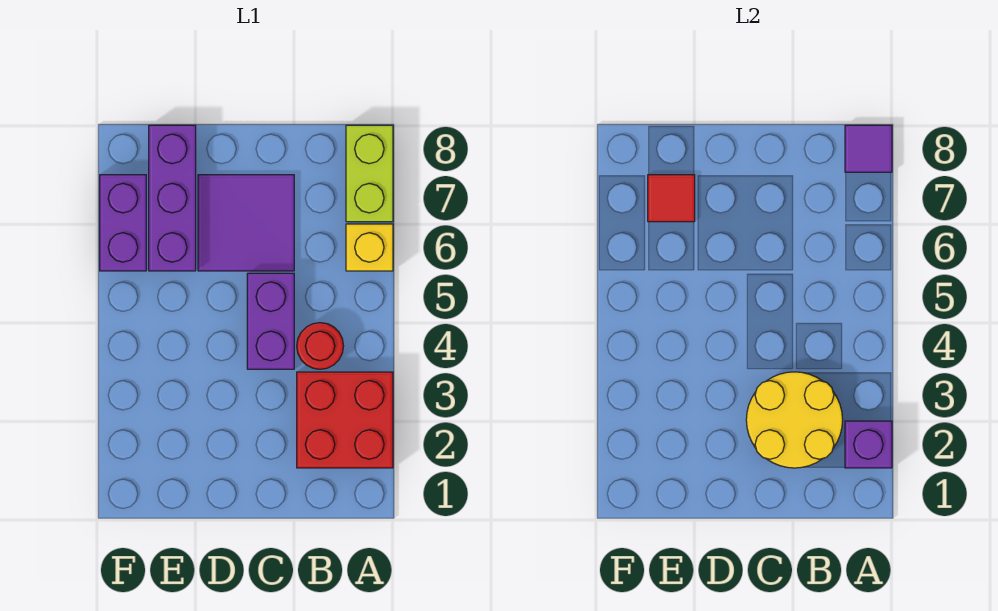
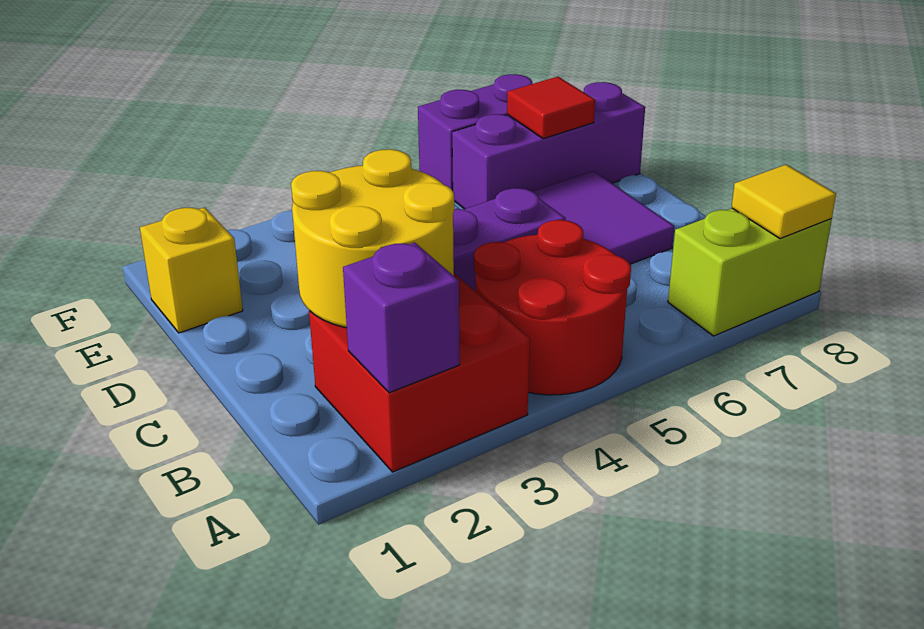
yellow 1x1 brick [346,224,393,271] -> yellow 1x1 brick moved to [140,207,243,333]
purple 1x1 tile [845,125,892,172] -> yellow 1x1 tile [732,165,836,239]
red 1x1 round brick [297,323,343,369] -> red 2x2 round brick [474,220,631,395]

